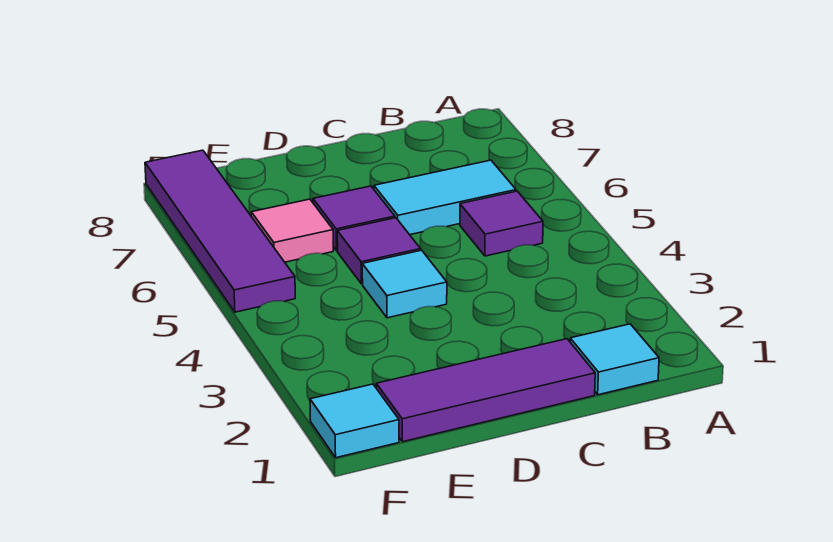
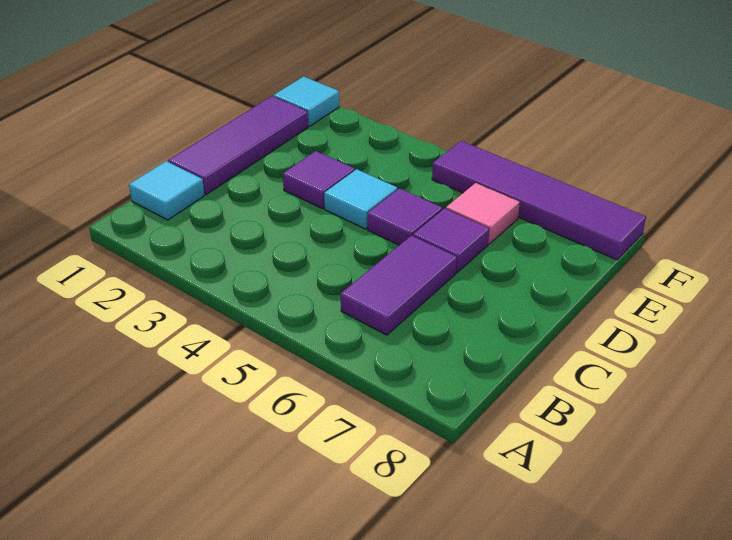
purple 1x1 tile [460,191,543,256] -> purple 1x1 tile moved to [283,151,355,209]
cyan 1x2 tile [374,160,516,235] -> purple 1x2 tile [341,236,457,335]

